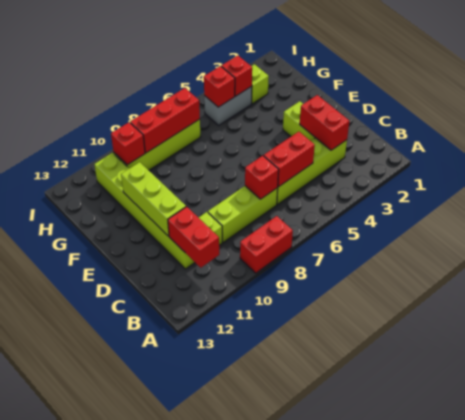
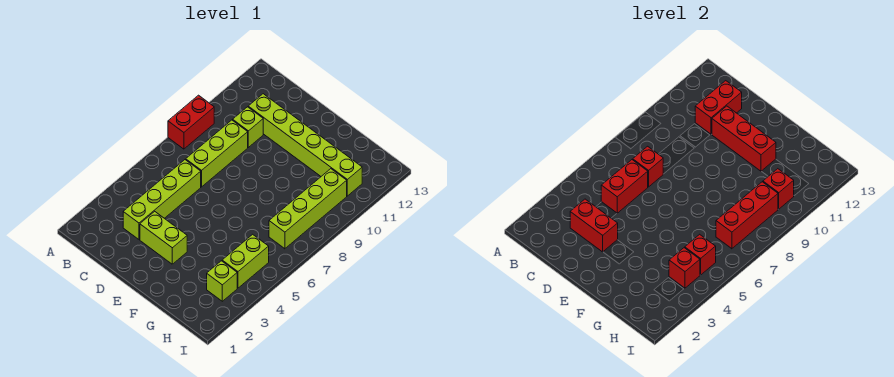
red 1x2 brick [168,207,219,268] -> red 1x2 brick turned to [695,81,742,134]
lime 1x3 brick [121,162,186,236] -> red 1x3 brick [712,106,776,171]
grey 1x2 brick [204,86,252,125] -> lime 1x2 brick [222,234,269,288]

